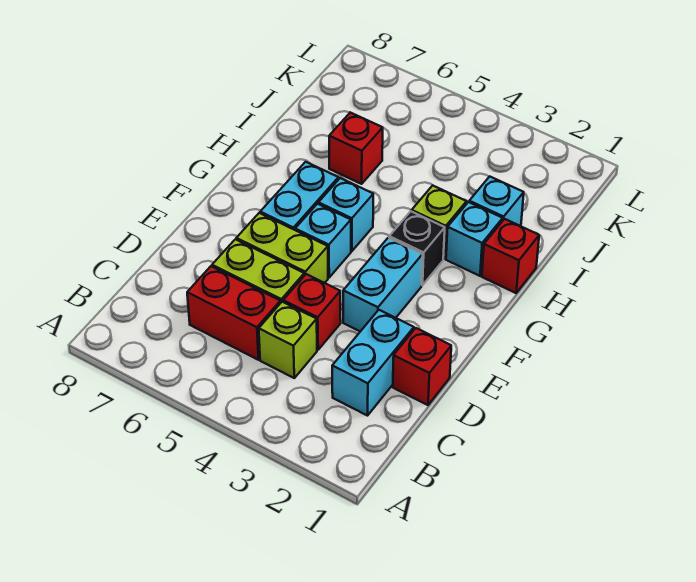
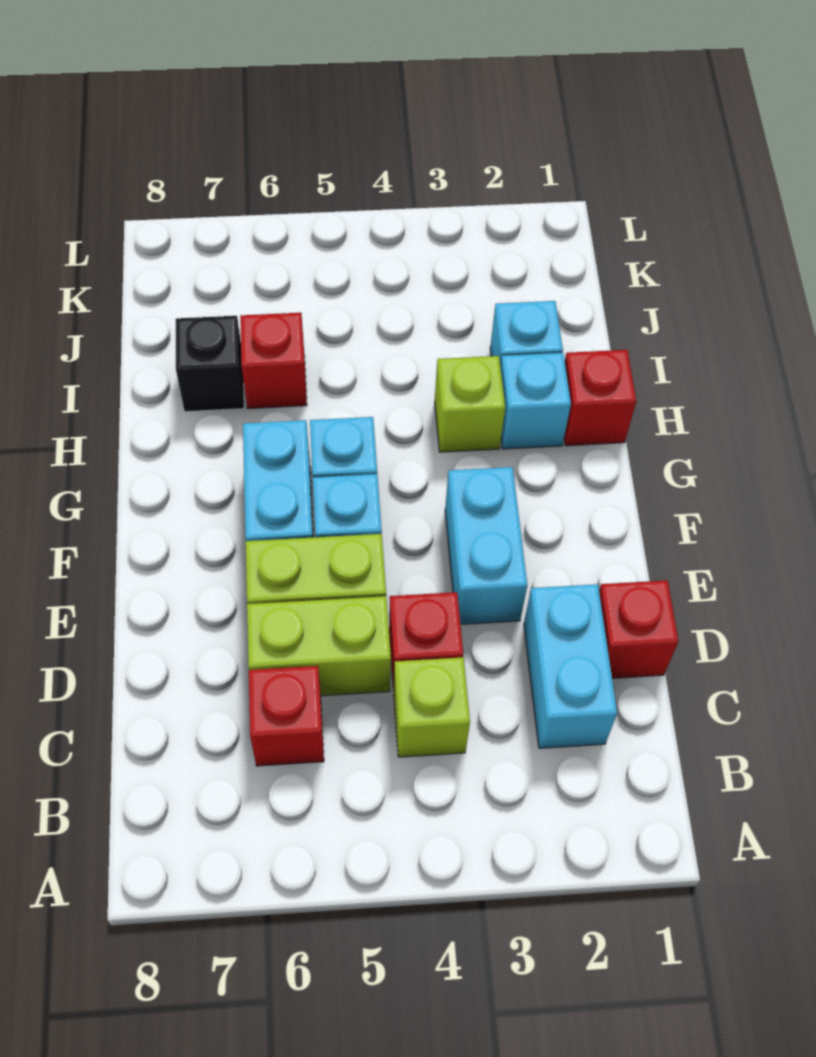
red 1x2 brick [187,266,280,360] -> red 1x1 brick [249,666,324,766]
black 1x1 brick [389,211,445,285] -> black 1x1 brick moved to [176,316,244,412]

